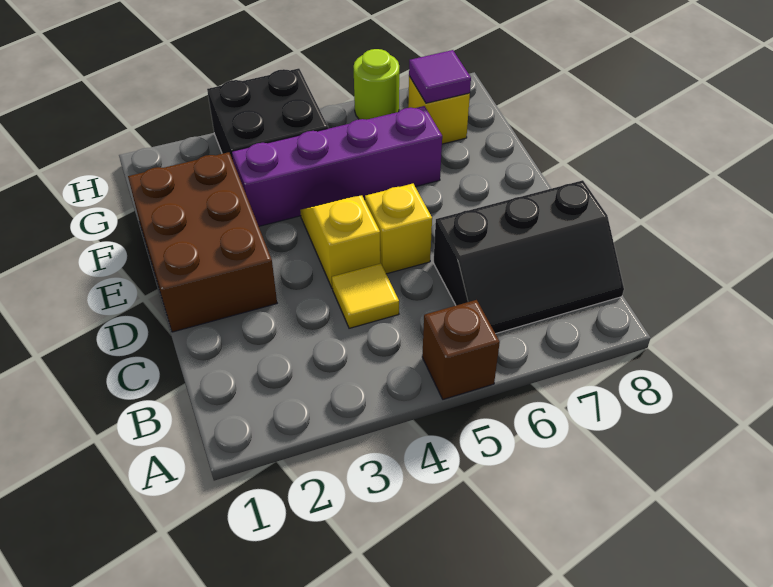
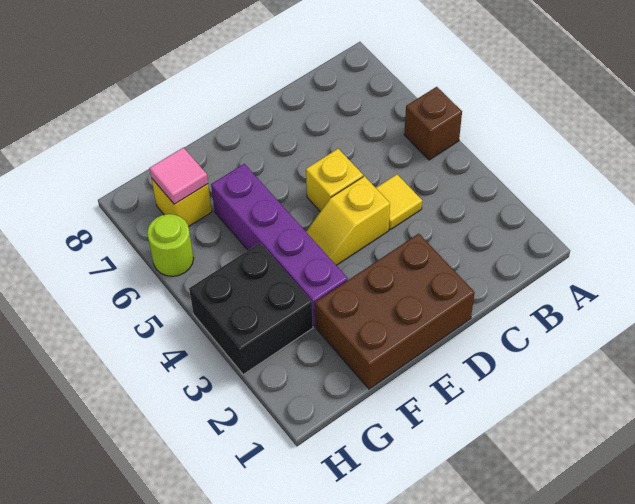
black 2x3 slope [433,180,624,334] -> none
purple 1x1 tile [409,50,471,103] -> pink 1x1 tile [150,148,208,204]

